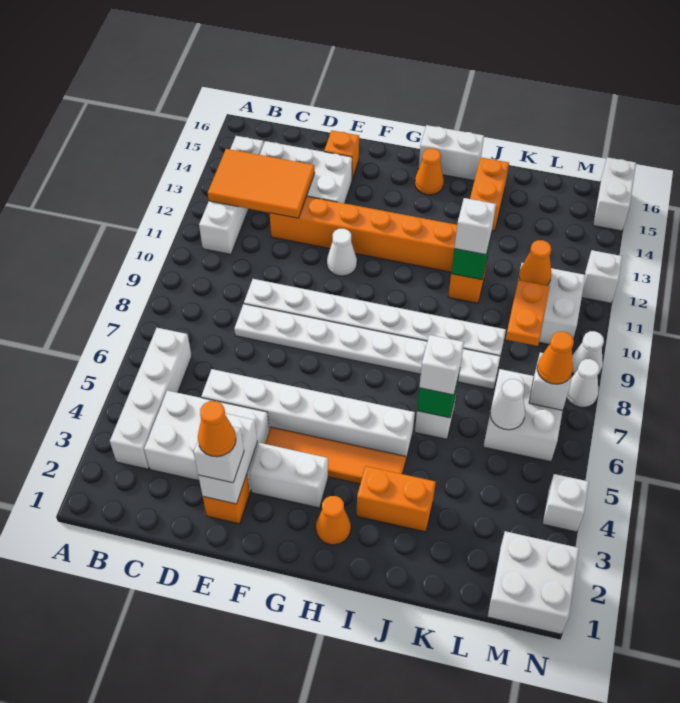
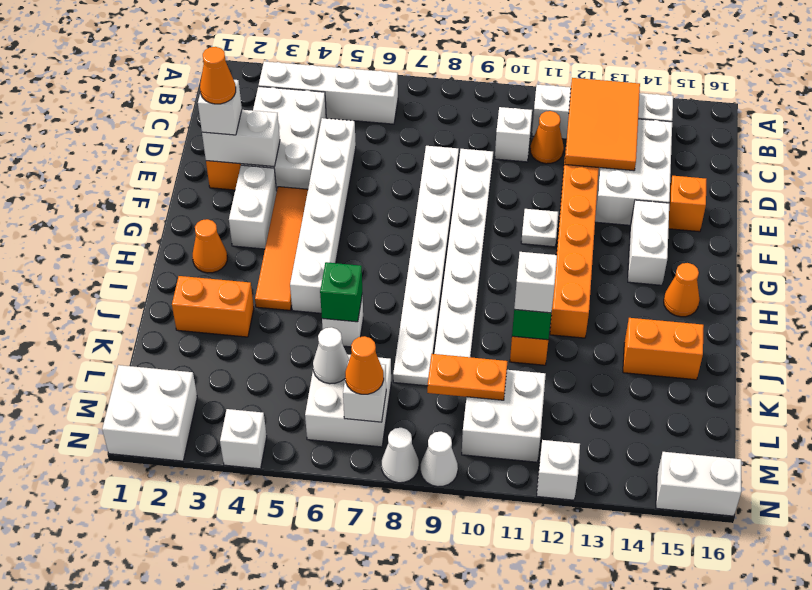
white 1x1 cone [327,229,357,276] -> white 1x1 plate [521,209,558,247]
white 1x2 brick [419,125,484,180] -> white 1x2 brick moved to [628,200,669,285]
orange 1x2 brick [357,466,436,532] -> orange 1x2 brick turned to [172,276,254,337]
white 1x1 brick [419,335,464,395] -> white 1x1 brick moved to [495,107,532,162]
orange 1x1 cone [519,240,551,285] -> orange 1x1 cone moved to [530,111,564,164]

